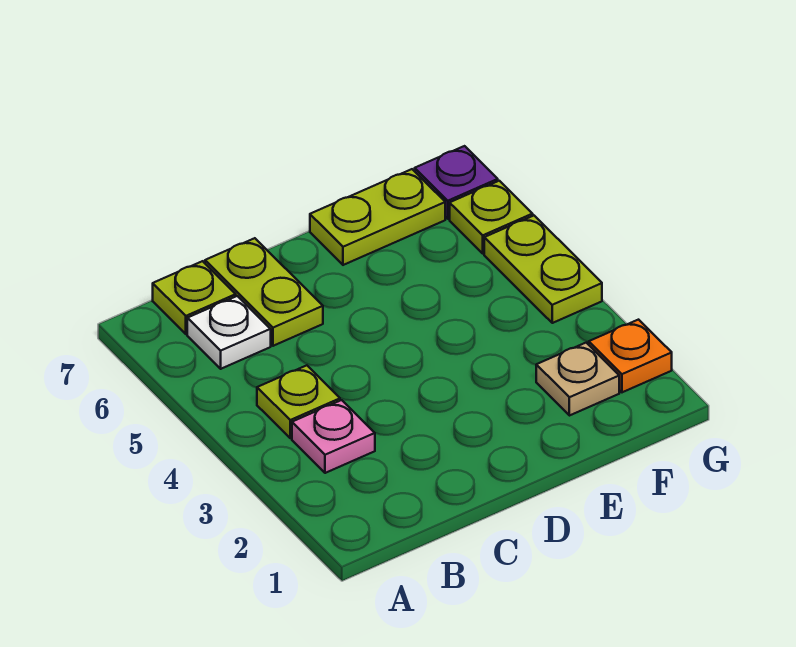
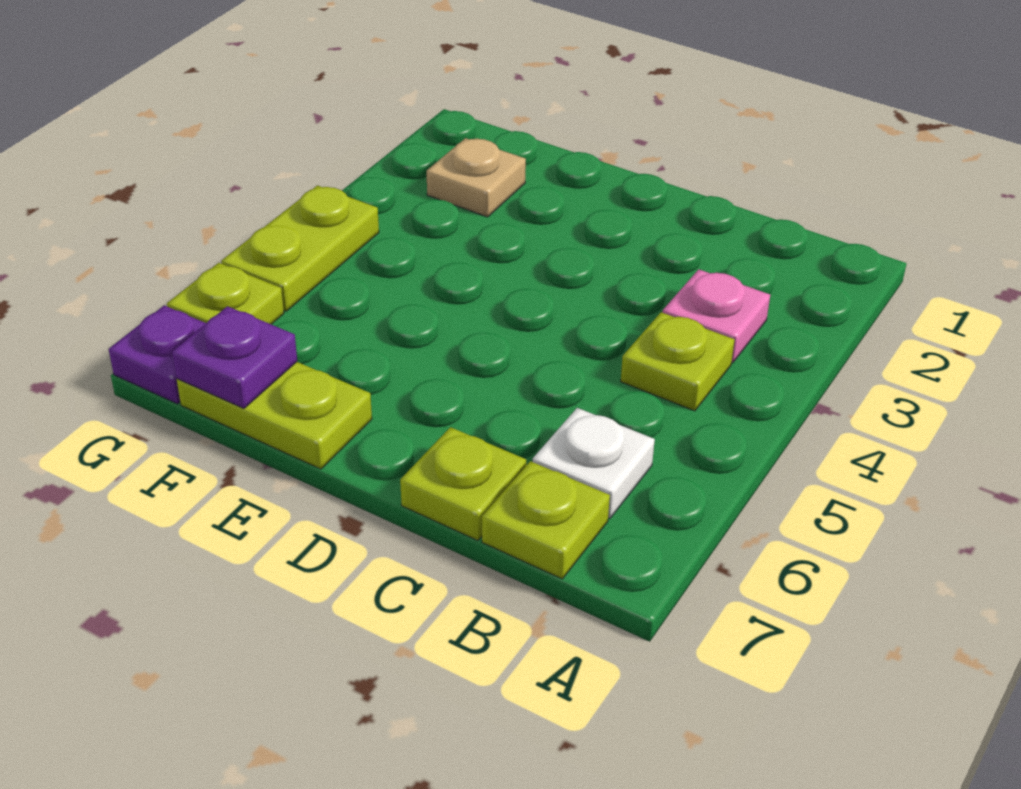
lime 1x2 plate [205,238,323,346] -> lime 1x1 plate [400,427,526,540]
none -> purple 1x1 plate [172,306,297,408]
orange 1x1 plate [589,320,672,392] -> none

